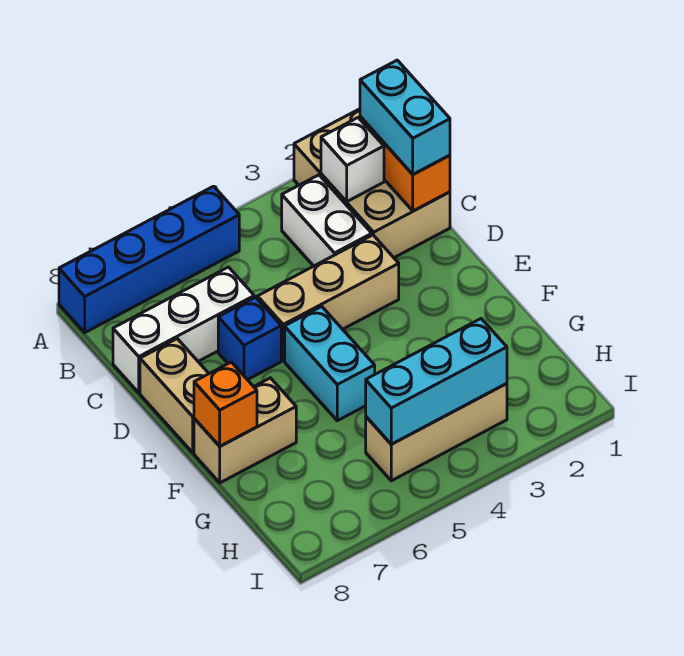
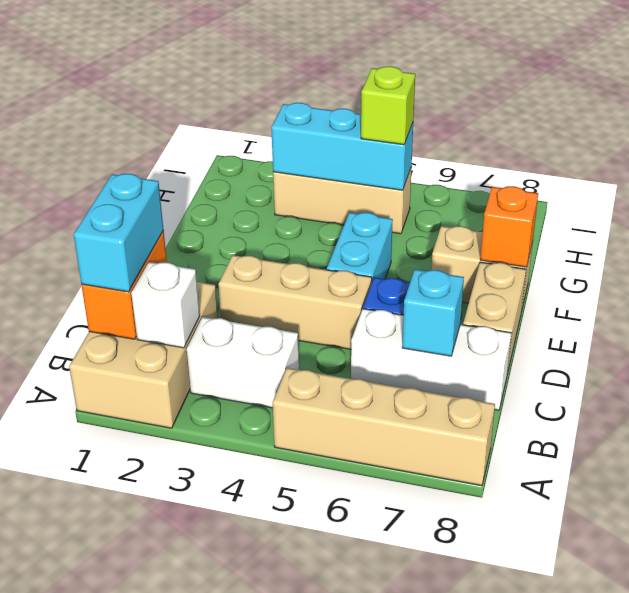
blue 1x4 brick [59,186,239,332] -> tan 1x4 brick [273,368,495,486]
white 1x2 brick [282,175,372,266] -> white 1x2 brick turned to [187,317,299,408]
none -> cyan 1x1 brick [402,269,464,356]
none -> lime 1x1 brick [361,66,415,145]

